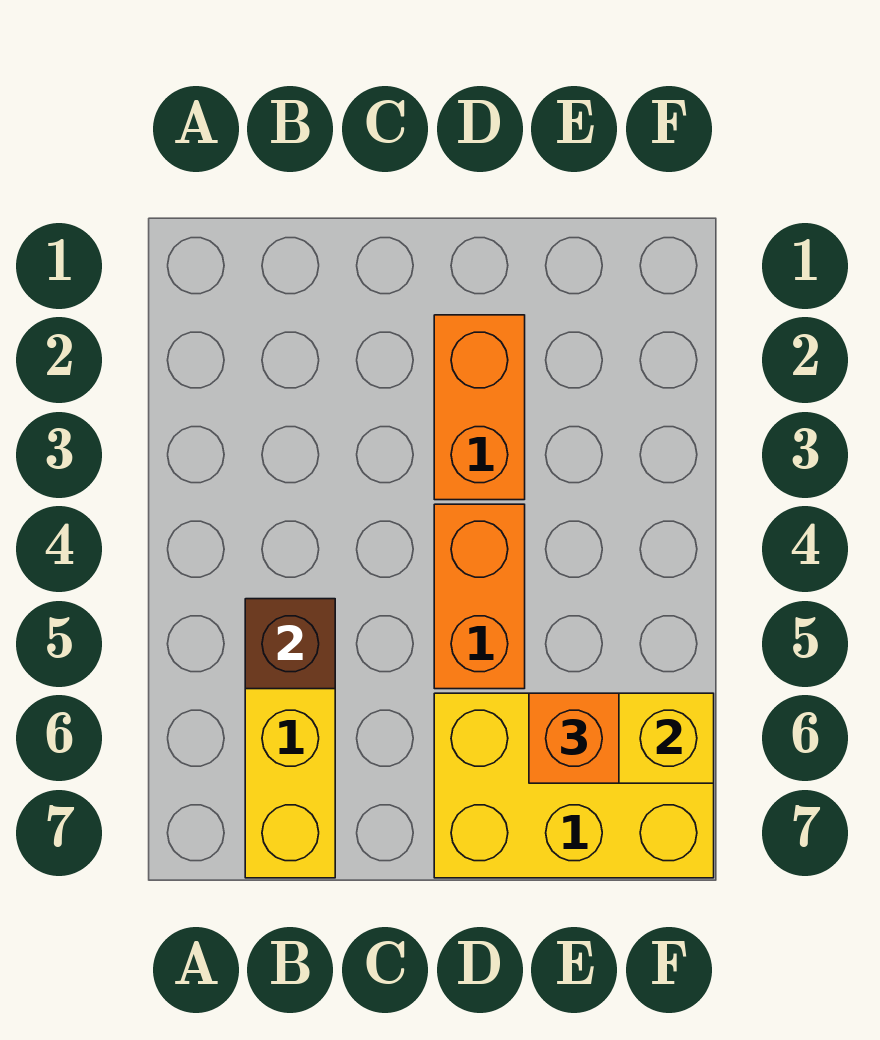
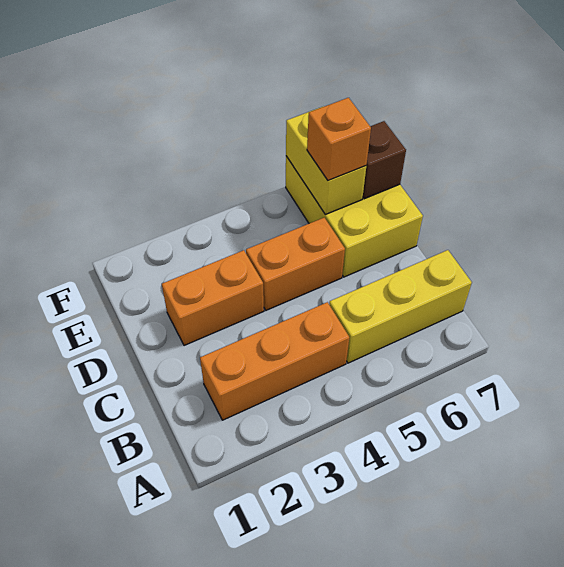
none -> orange 1x3 brick [200,302,349,420]
brown 1x1 brick [245,599,335,689] -> brown 1x1 brick moved to [363,121,406,199]

